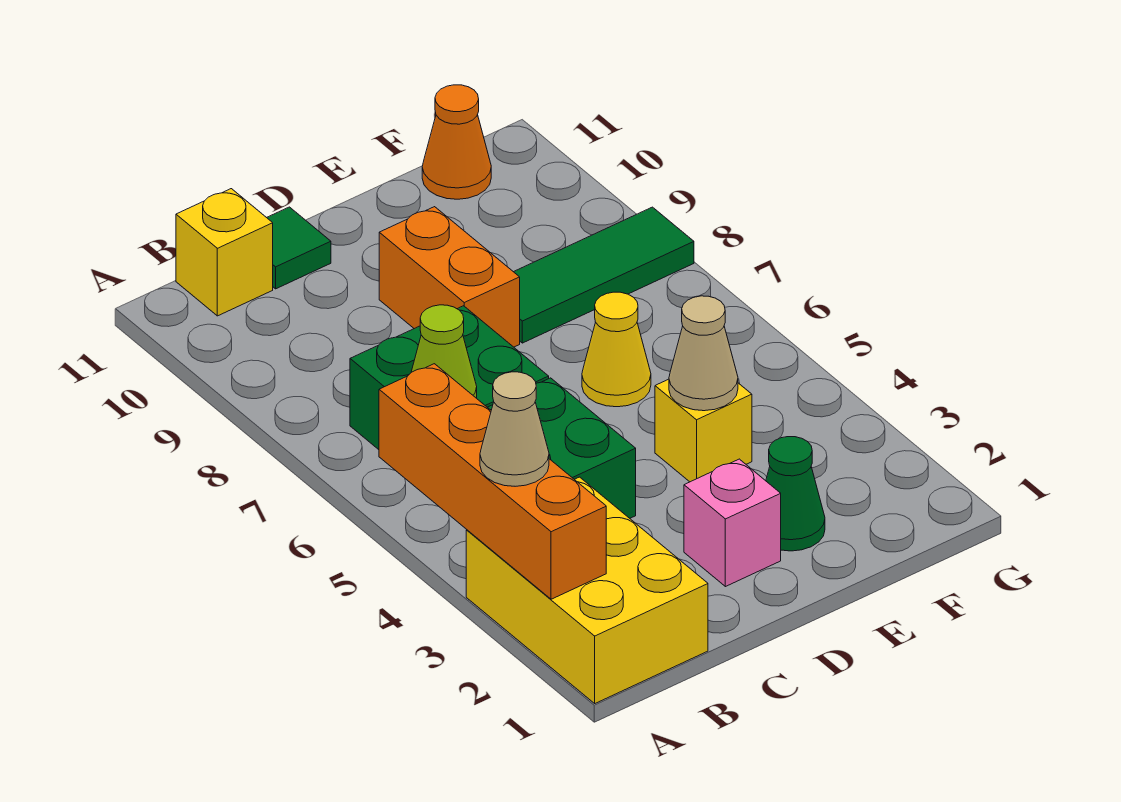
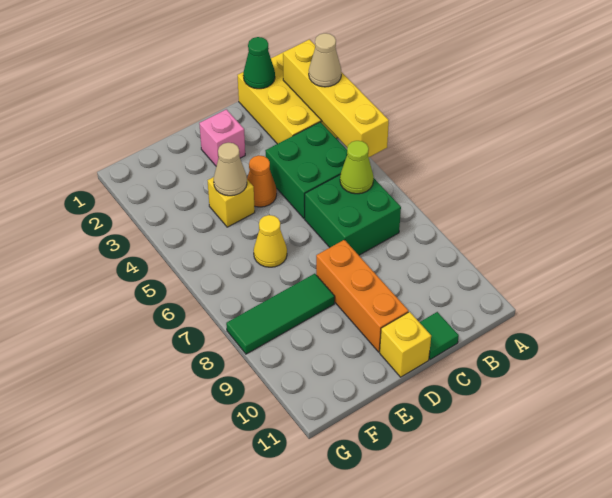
orange 1x4 brick [379,364,606,599] -> yellow 1x4 brick [283,39,389,157]
yellow 1x1 brick [176,189,273,316] -> yellow 1x1 brick moved to [380,312,431,377]
orange 1x2 brick [379,207,520,347] -> orange 1x3 brick [316,240,409,352]
green 1x1 cone [766,437,825,551] -> green 1x1 cone moved to [243,37,275,89]
orange 1x1 cone [422,85,491,199] -> orange 1x1 cone moved to [247,155,277,207]

